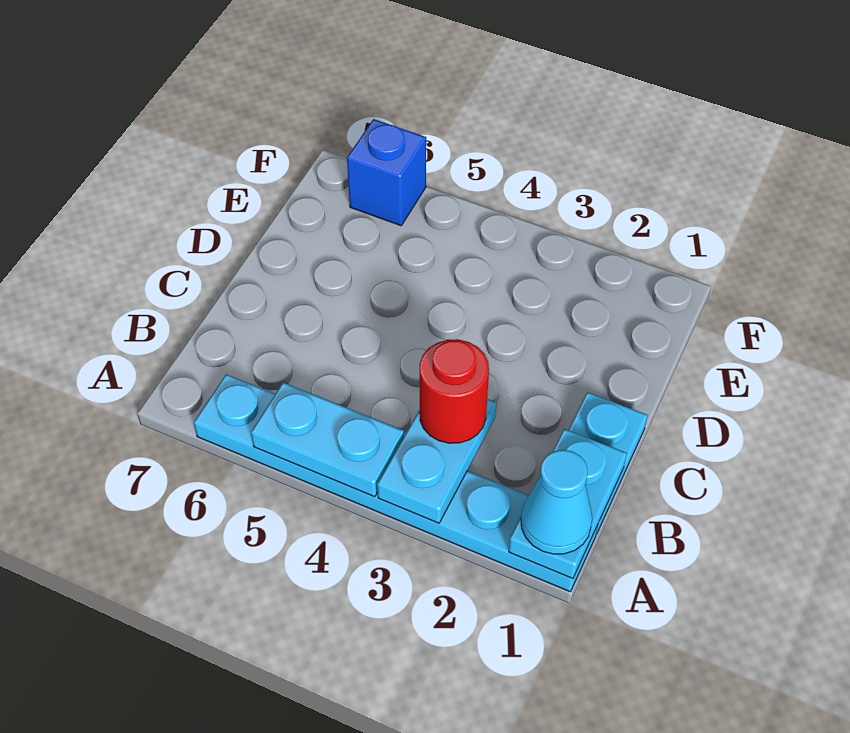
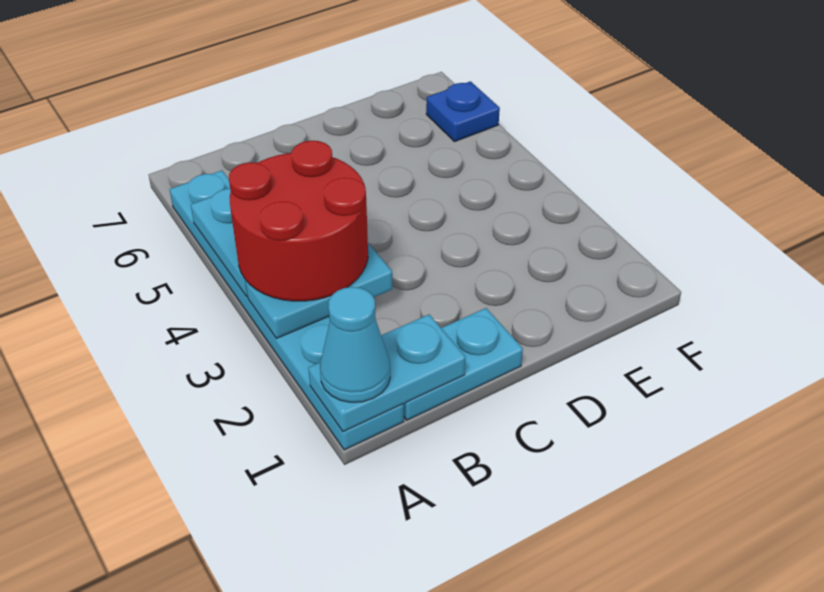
red 1x1 round brick [420,339,489,443] -> red 2x2 round brick [229,141,368,301]
blue 1x1 brick [347,119,426,226] -> blue 1x1 plate [426,81,500,142]

